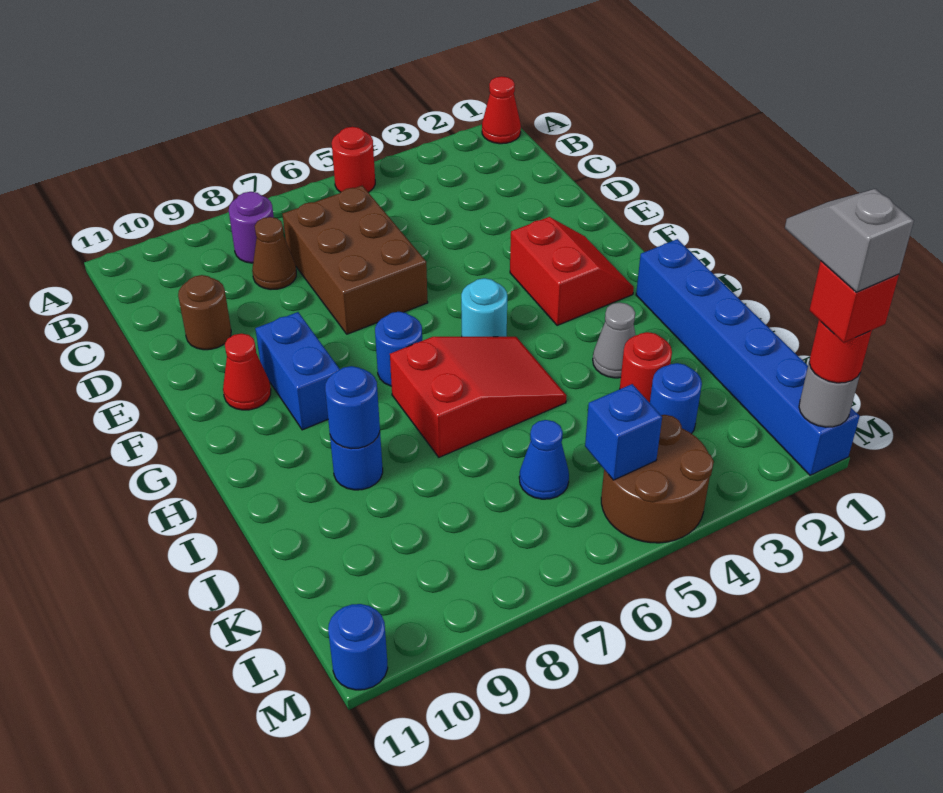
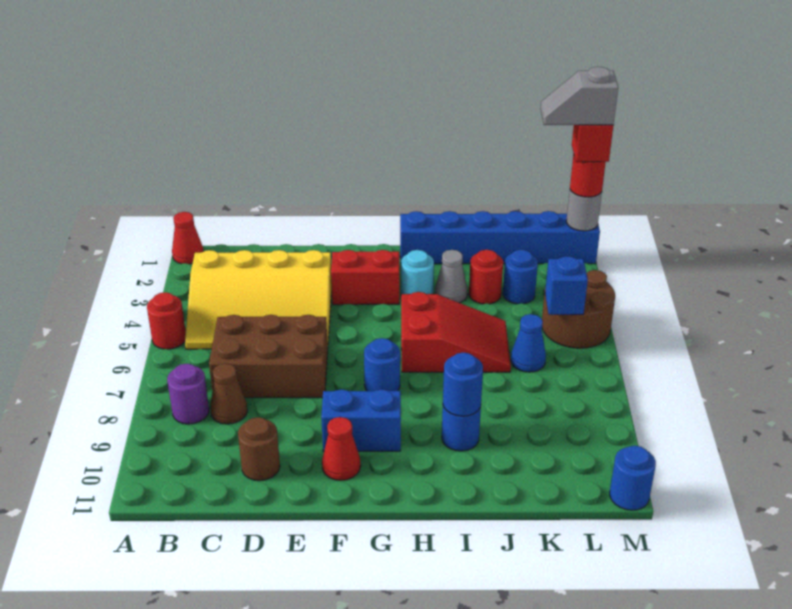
none -> yellow 3x4 slope [185,250,332,349]
cyan 1x1 round brick [461,278,507,337] -> cyan 1x1 round brick moved to [401,250,434,294]
red 2x3 slope [390,337,567,457] -> red 2x3 slope turned to [401,292,511,372]

